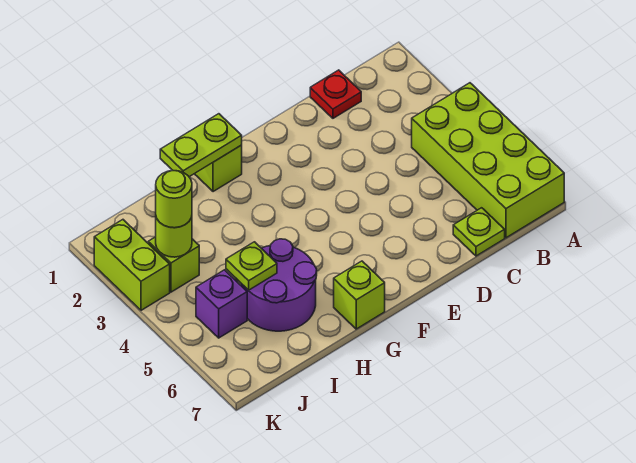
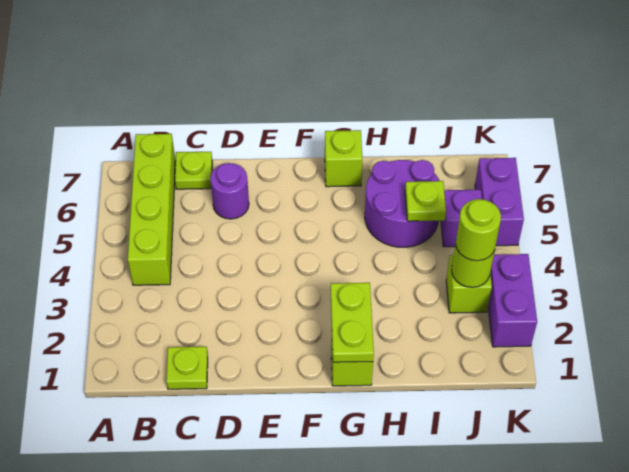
lime 2x4 brick [412,83,564,238] -> lime 1x4 brick [128,134,176,285]
red 1x1 plate [310,70,361,118] -> lime 1x1 plate [166,347,208,389]
none -> purple 1x1 round brick [210,163,249,219]
lime 1x2 plate [160,114,242,177] -> lime 1x2 plate turned to [331,283,374,362]
lime 1x2 brick [94,220,170,310] -> purple 1x2 brick [488,254,537,347]
none -> purple 1x2 brick [475,158,524,246]

